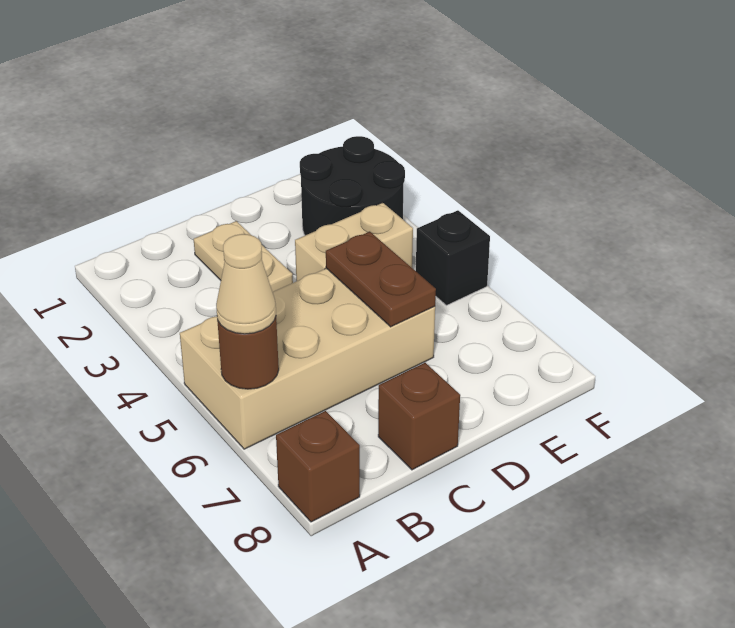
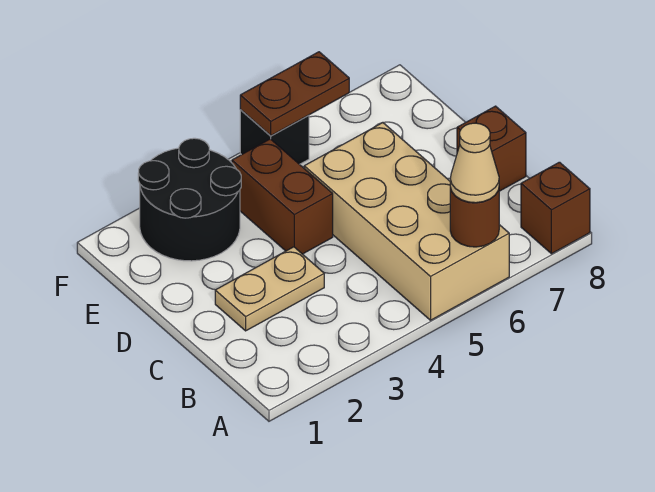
tan 1x2 brick [295,203,413,281] -> brown 1x2 brick [232,139,333,254]
brown 1x2 plate [326,232,436,327] -> brown 1x2 plate moved to [240,52,349,136]

